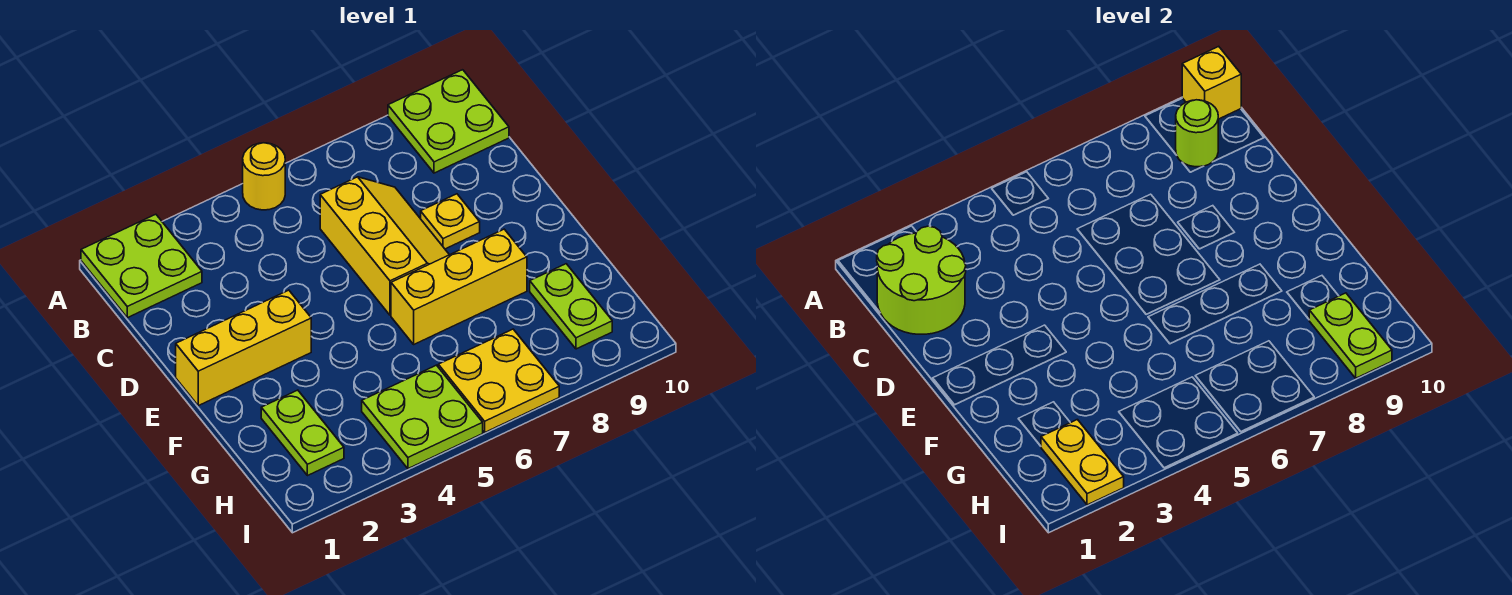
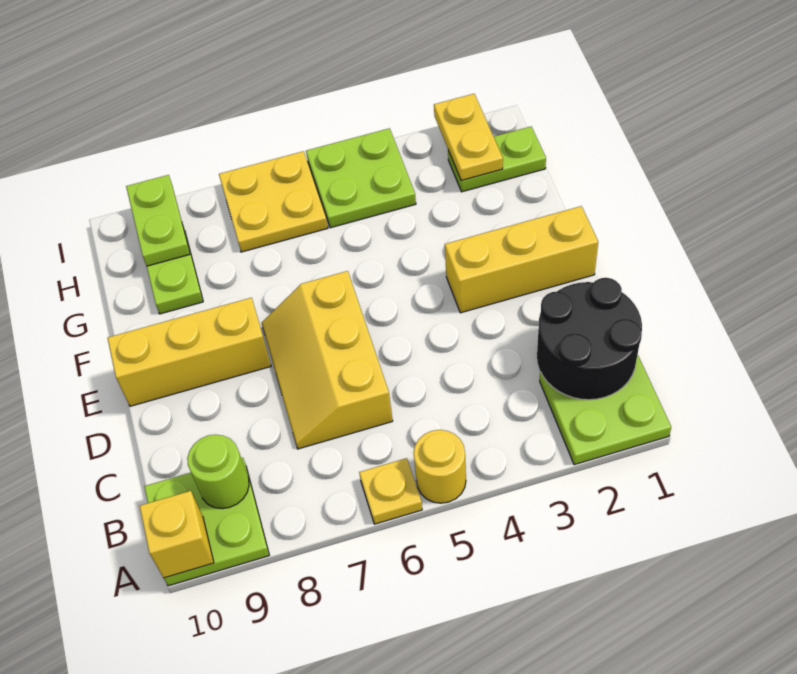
lime 2x2 round brick [877,226,966,334] -> black 2x2 round brick [537,278,642,400]
yellow 1x1 plate [421,194,480,249] -> yellow 1x1 plate moved to [359,458,422,524]
yellow 1x3 brick [391,229,527,344] -> yellow 1x3 brick moved to [108,298,271,406]
lime 1x2 plate [261,390,344,476] -> lime 1x2 plate turned to [448,127,546,192]

